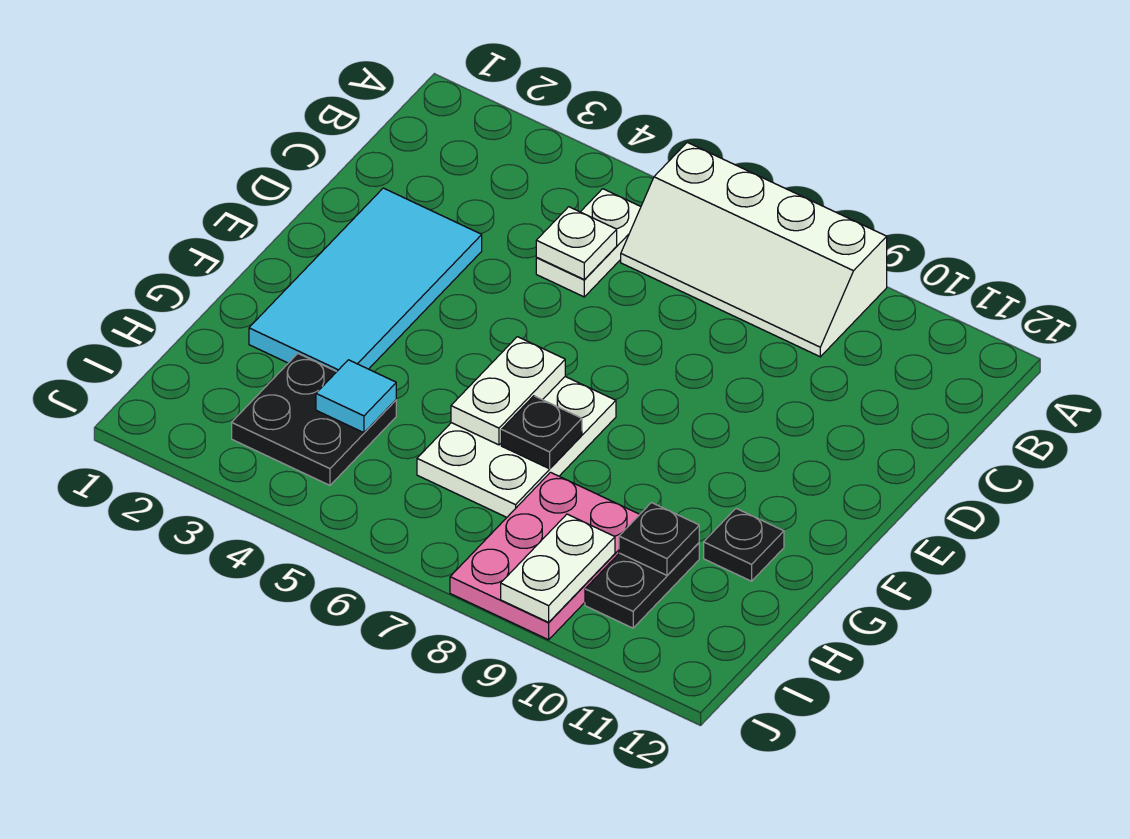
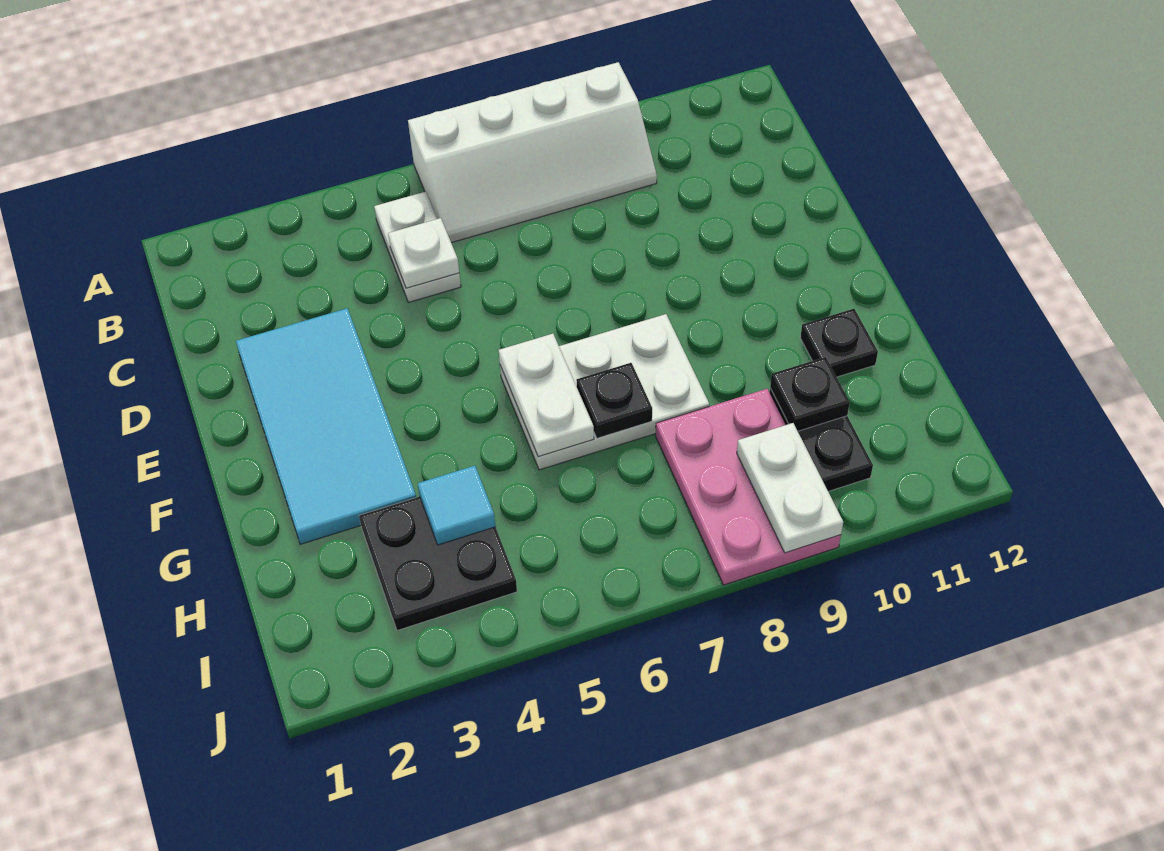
white 2x3 plate [417,377,616,517] -> white 2x3 plate turned to [500,314,709,470]

